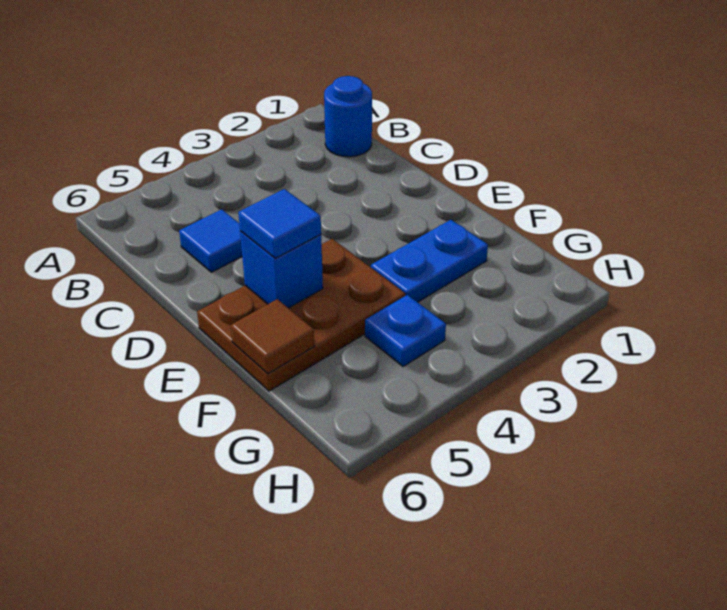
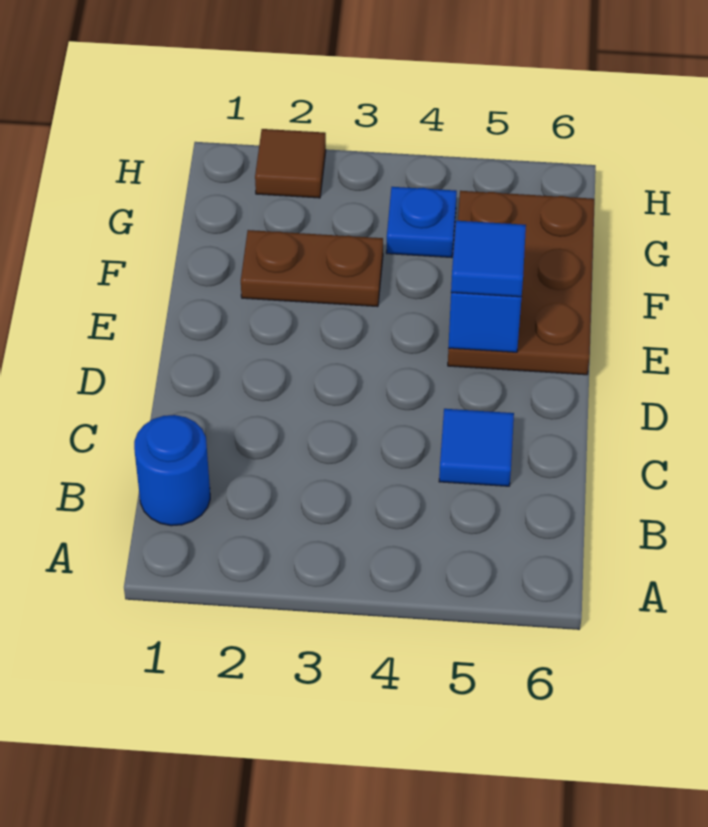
brown 2x3 plate [197,239,405,391] -> brown 2x3 plate turned to [448,191,594,375]
blue 1x2 plate [371,220,488,302] -> brown 1x2 plate [241,230,383,307]
brown 1x1 tile [230,299,314,374] -> brown 1x1 tile moved to [255,129,326,198]

